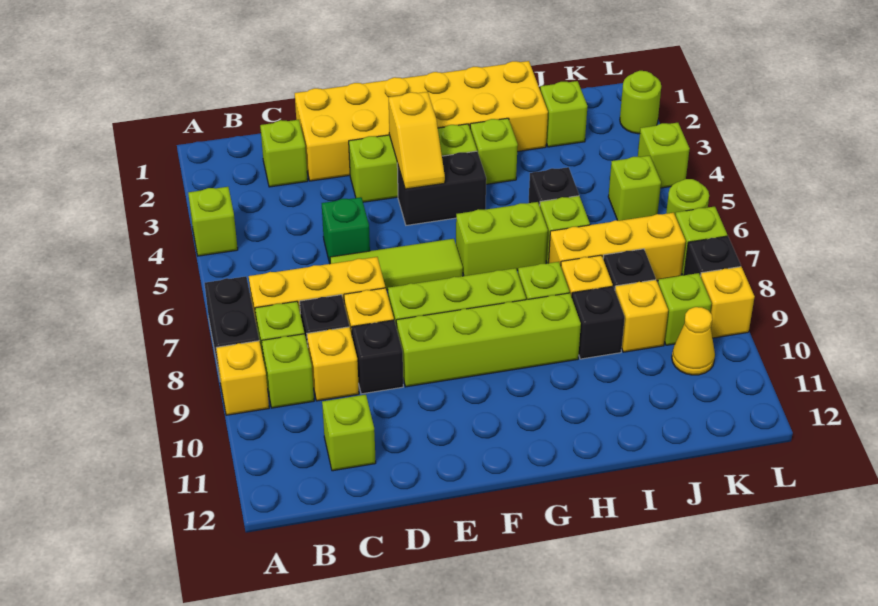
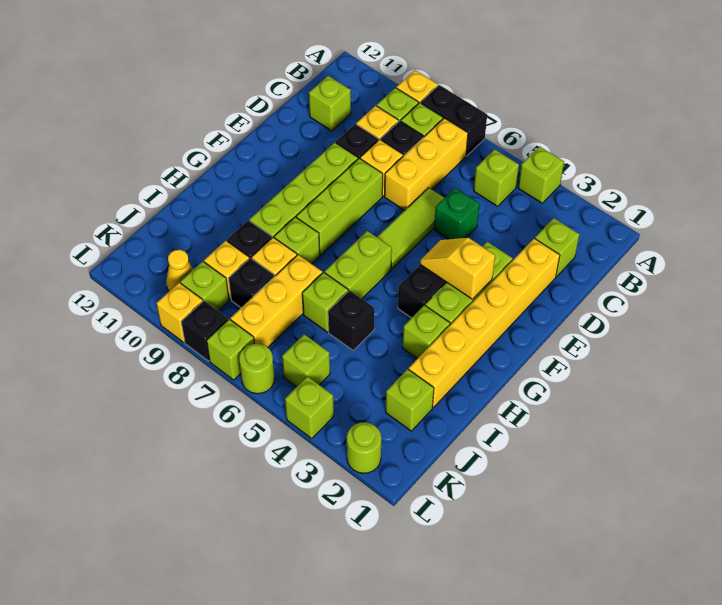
none -> lime 1x1 brick [474,149,519,206]
yellow 2x6 brick [295,61,548,181] -> yellow 1x6 brick [409,239,560,407]

